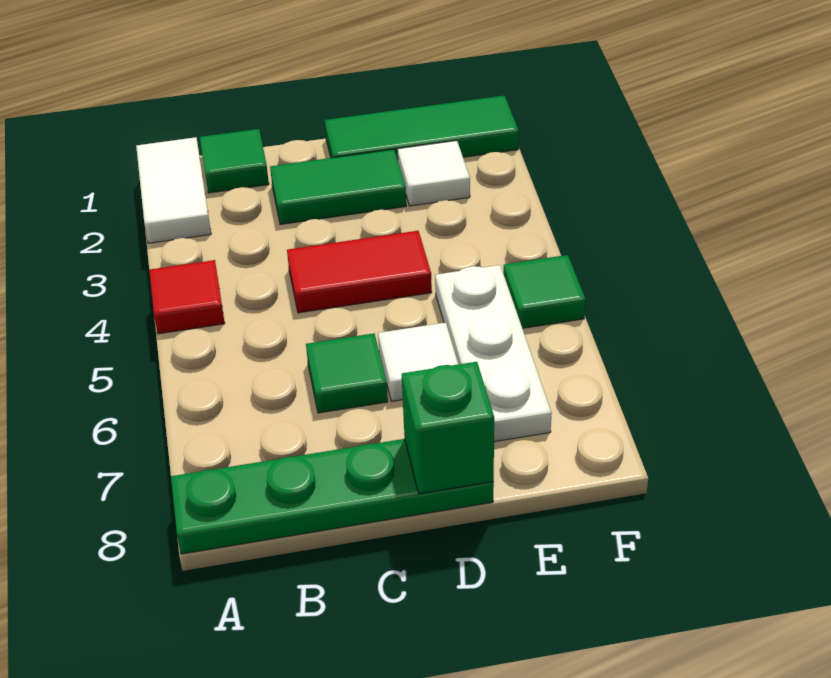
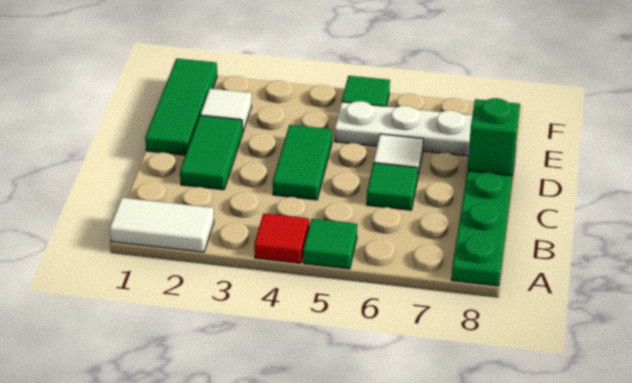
green 1x1 tile [200,129,269,193] -> green 1x1 tile moved to [303,219,357,269]
red 1x2 tile [287,231,432,313] -> green 1x2 tile [273,125,332,200]

